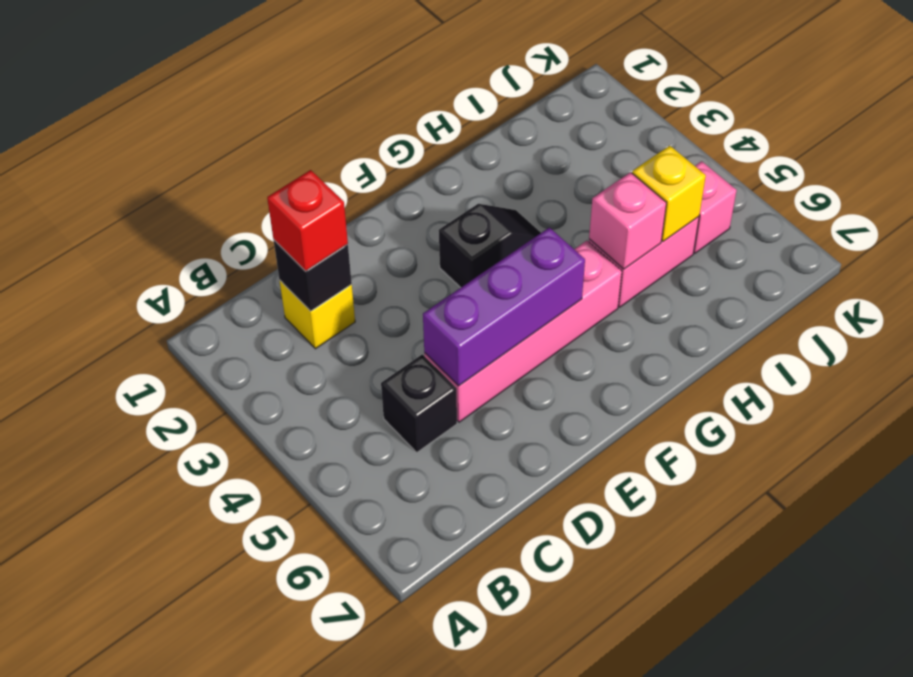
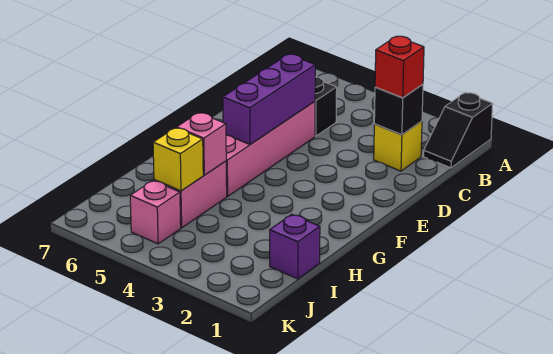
black 1x2 slope [439,204,541,288] -> black 1x2 slope moved to [423,93,493,168]
none -> purple 1x1 brick [270,214,320,279]

